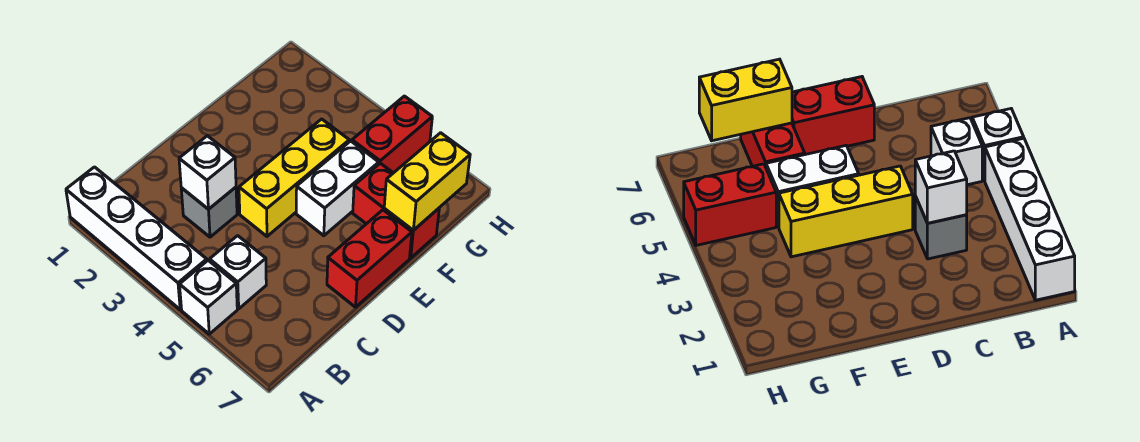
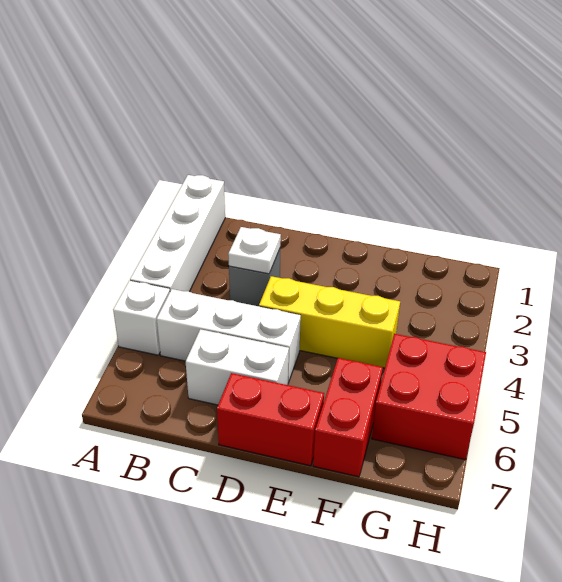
white 1x1 brick [210,236,266,309] -> white 1x3 brick [157,289,301,383]
white 1x1 brick [179,136,236,209] -> white 1x1 plate [228,227,281,274]
white 1x2 brick [296,141,379,236] -> white 1x2 brick moved to [186,329,289,405]
yellow 1x2 brick [384,133,470,230] -> none
red 1x2 brick [352,96,432,173] -> red 2x2 brick [372,334,486,460]

